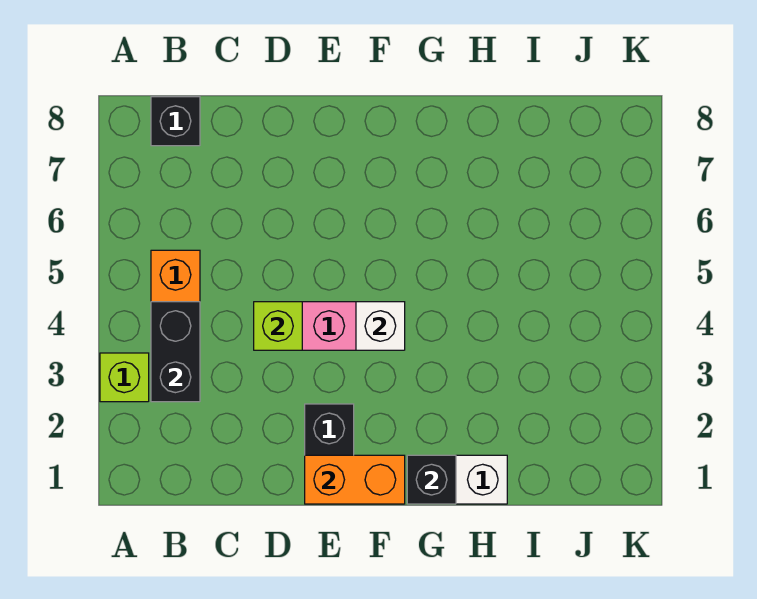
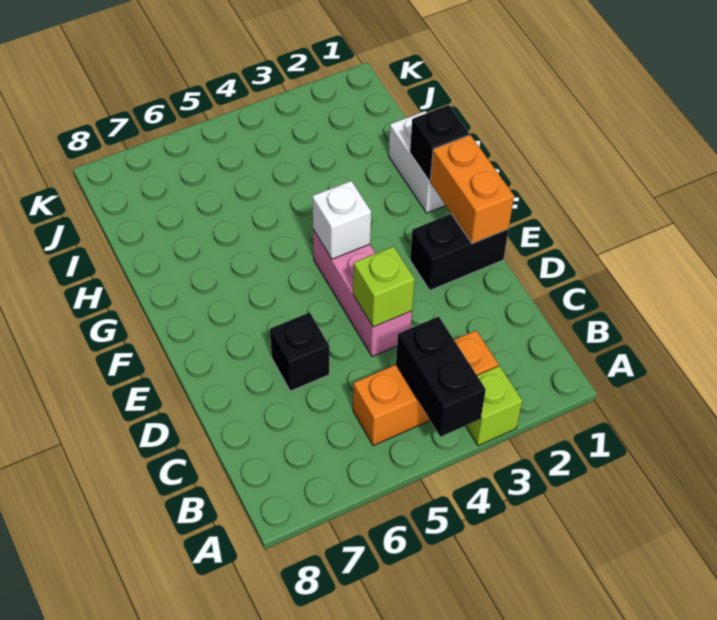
black 1x2 brick [151,302,200,402] -> black 1x2 brick turned to [396,316,486,437]
black 1x1 brick [151,97,200,146] -> black 1x1 brick moved to [270,312,329,391]

